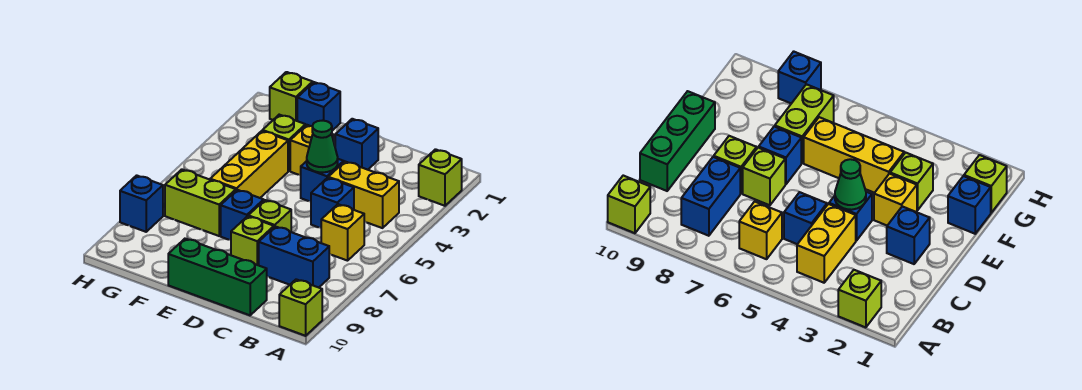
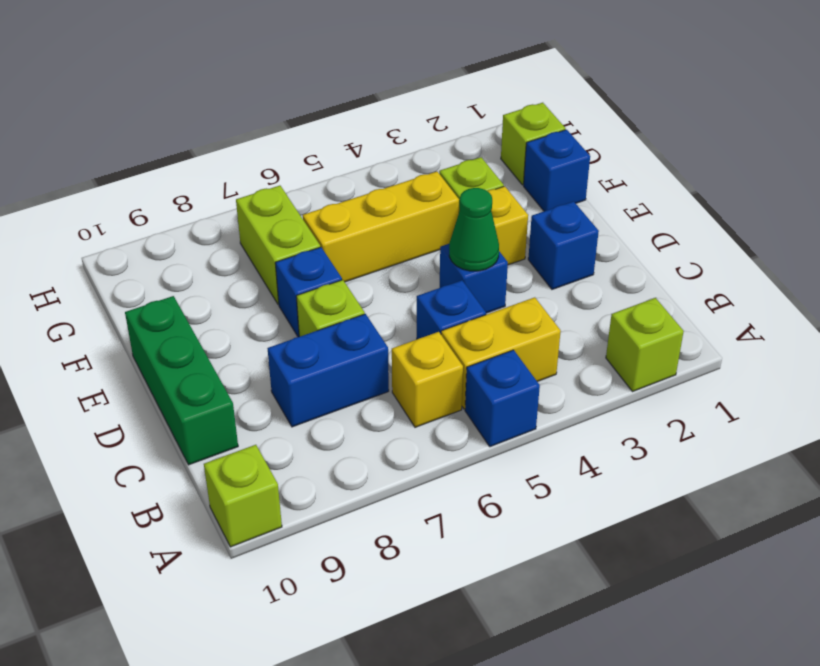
yellow 1x2 brick [328,162,399,228] -> yellow 1x2 brick turned to [441,297,561,409]
blue 1x2 brick [259,226,329,288] -> blue 1x2 brick turned to [268,314,389,427]
lime 1x1 brick [231,216,274,265] -> none
blue 1x1 brick [120,175,163,232] -> blue 1x1 brick moved to [465,350,540,447]

